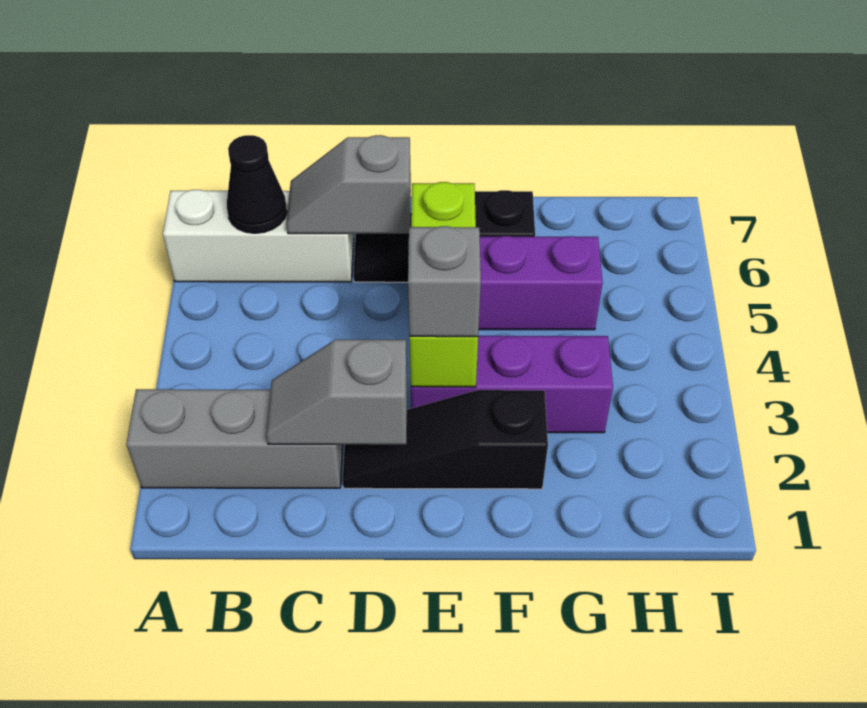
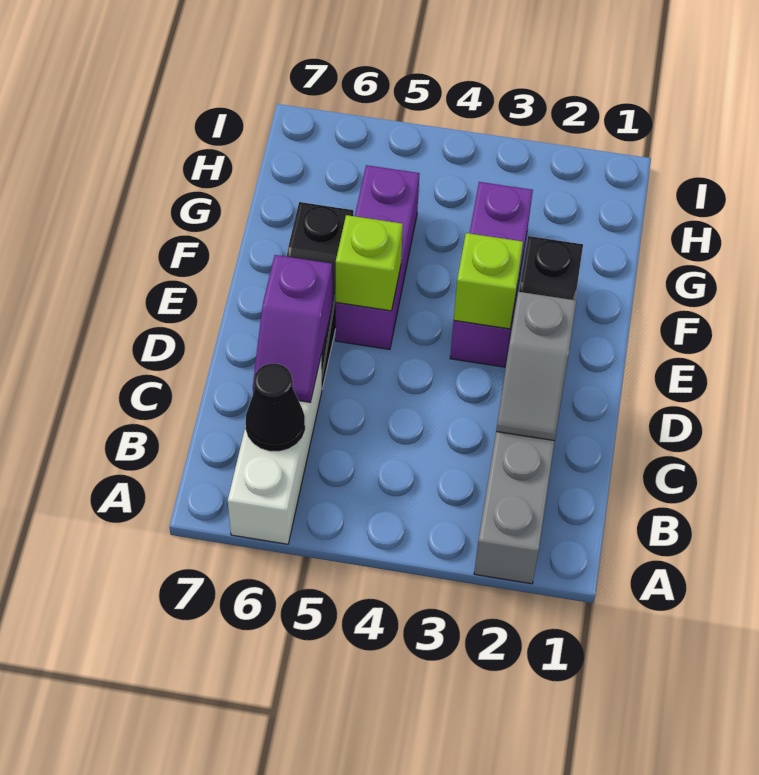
grey 1x2 slope [287,135,411,234] -> purple 1x2 slope [253,255,332,403]
grey 1x1 brick [408,226,481,337] -> none

